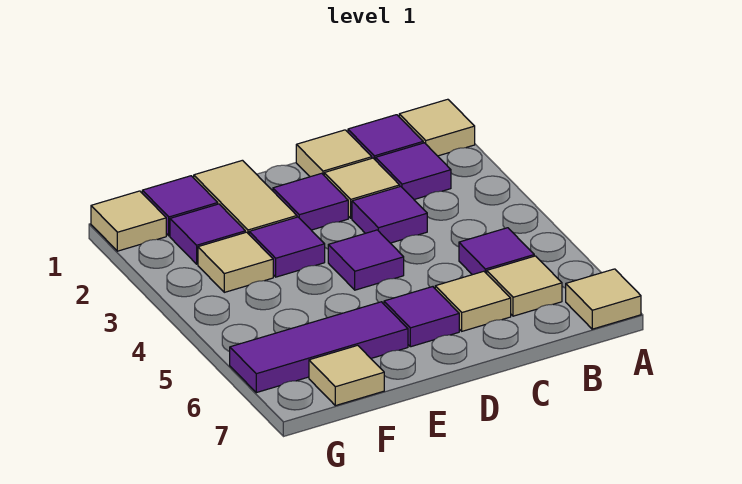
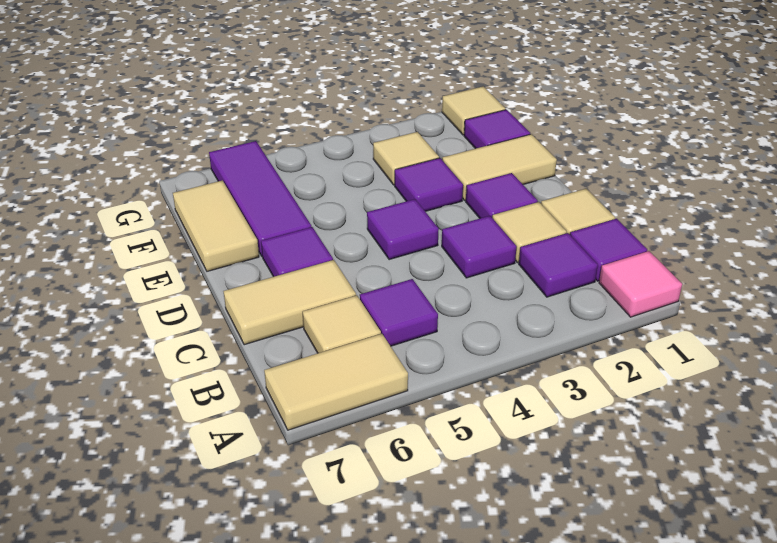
tan 1x1 tile [399,99,475,156] -> pink 1x1 tile [599,251,682,317]
tan 1x1 tile [566,269,641,329] -> tan 1x2 tile [264,334,408,430]
tan 1x1 tile [435,271,511,331] -> tan 1x2 tile [224,260,356,345]
purple 1x1 tile [170,204,245,264] -> none
tan 1x1 tile [309,345,384,406] -> tan 1x2 tile [173,180,259,271]

